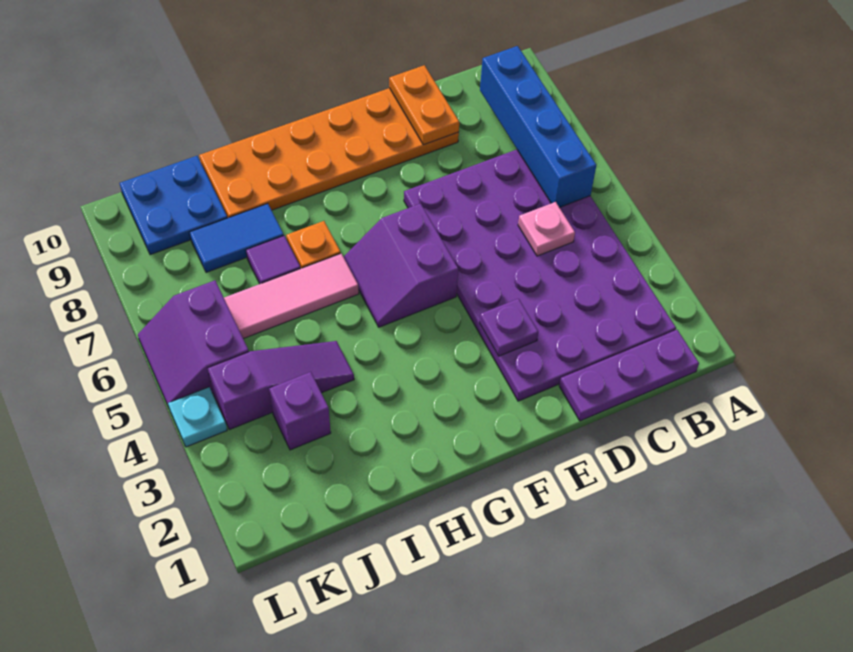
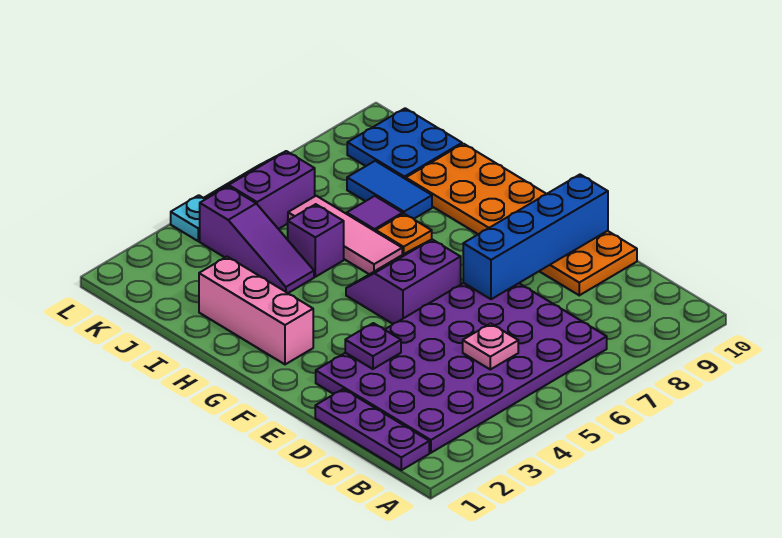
blue 1x4 brick [480,46,596,208] -> blue 1x4 brick moved to [463,175,608,299]
orange 1x2 plate [389,65,459,145] -> none
none -> pink 1x3 brick [199,257,313,364]
purple 1x1 brick [269,372,331,450] -> purple 1x1 brick moved to [288,204,344,277]

